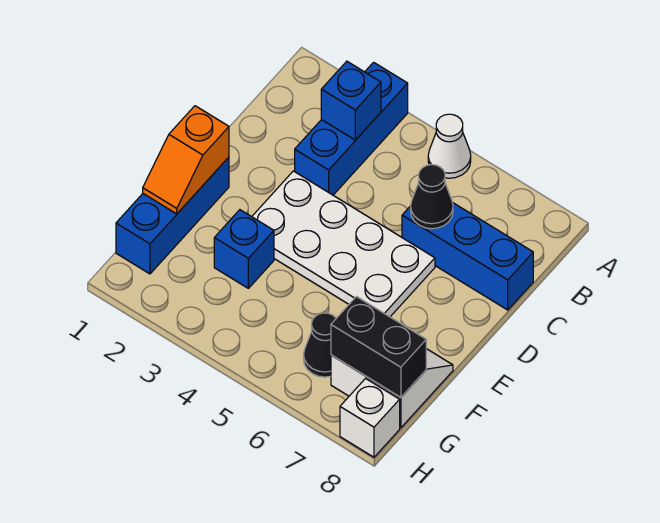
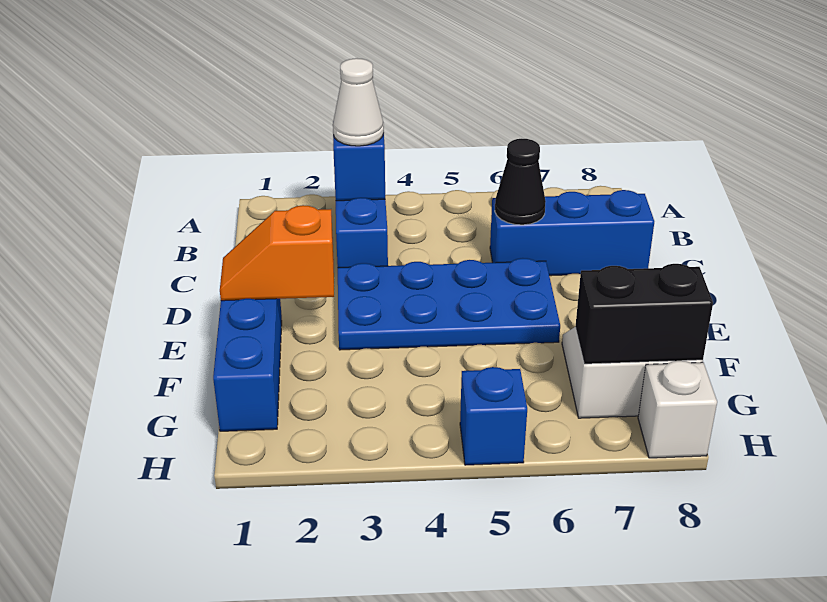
white 1x1 cone [428,114,471,178] -> white 1x1 cone moved to [333,58,384,146]
white 2x4 plate [252,171,435,317] -> blue 2x4 plate [338,258,560,350]
orange 1x2 slope [143,106,229,214] -> orange 1x2 slope turned to [220,205,334,301]
blue 1x1 brick [214,210,274,288] -> blue 1x1 brick moved to [460,367,527,465]
black 1x1 cone [304,313,336,377] -> none

